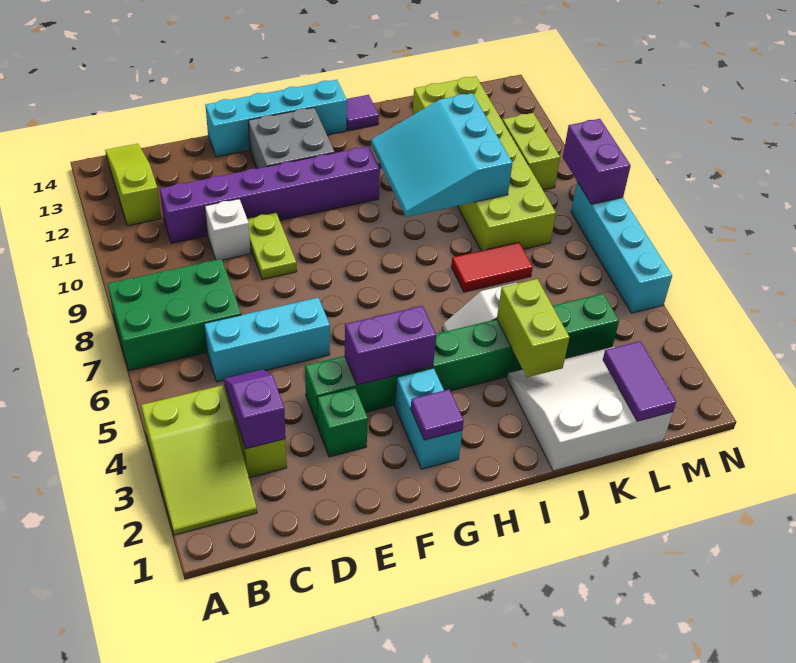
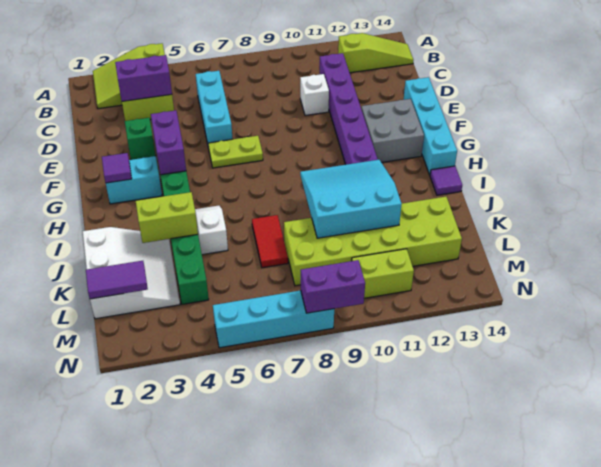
green 2x3 brick [108,259,241,371] -> none
purple 1x2 slope [224,370,286,449] -> purple 1x2 brick [115,55,172,101]
lime 1x2 plate [247,212,297,279] -> lime 1x2 plate moved to [208,136,263,168]

